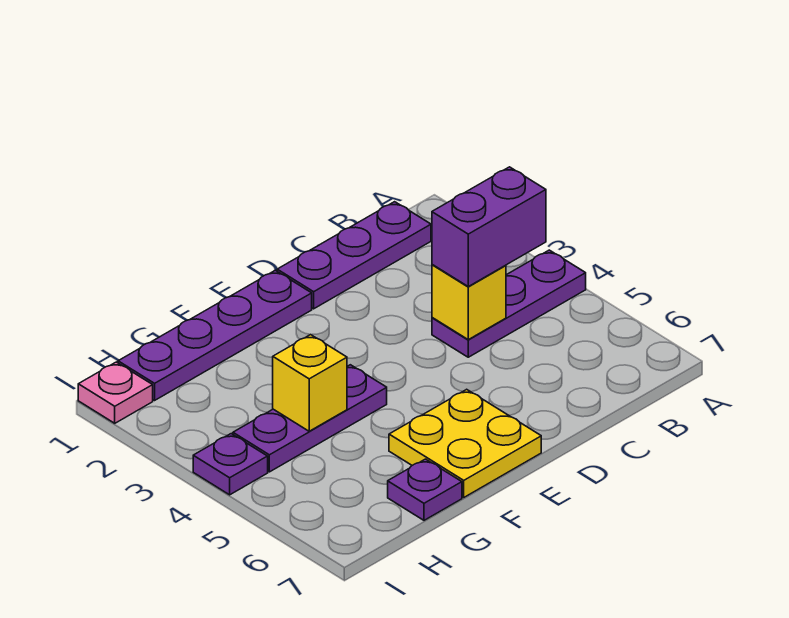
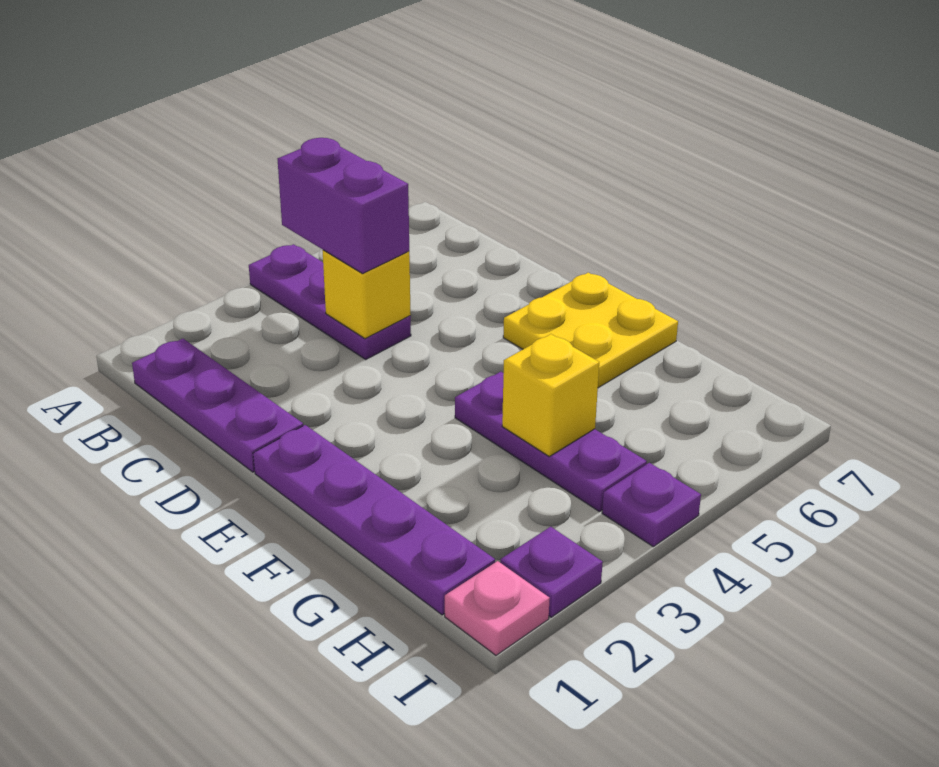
purple 1x1 plate [388,459,462,520] -> purple 1x1 plate moved to [500,527,603,617]

